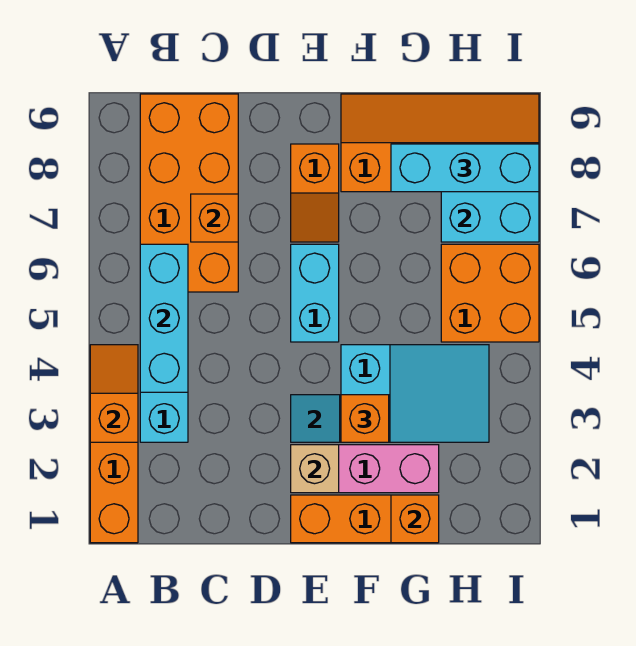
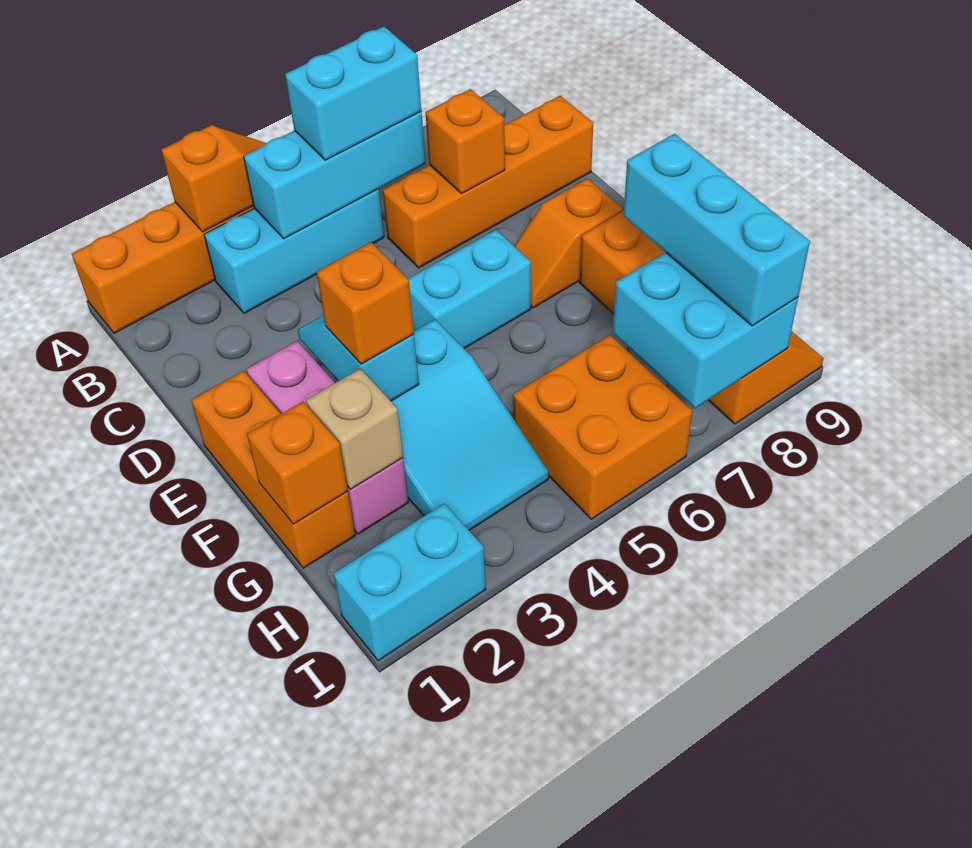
none -> cyan 1x2 brick [285,26,421,160]
orange 2x4 brick [140,94,238,292] -> orange 1x4 brick [383,96,593,268]
tan 1x1 brick [291,445,339,493] -> tan 1x1 brick moved to [306,369,403,489]
none -> cyan 1x2 brick [333,504,486,661]

